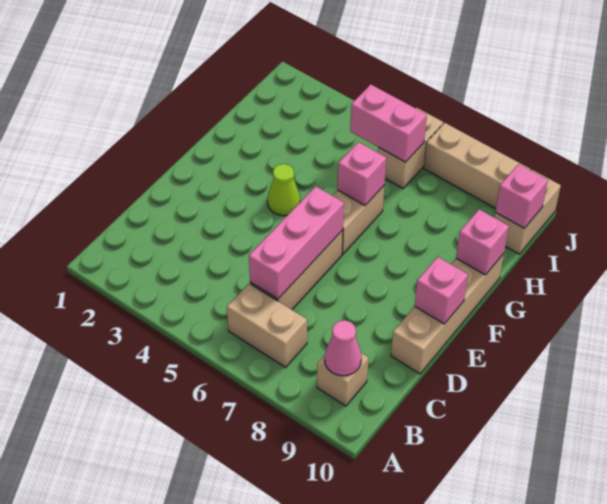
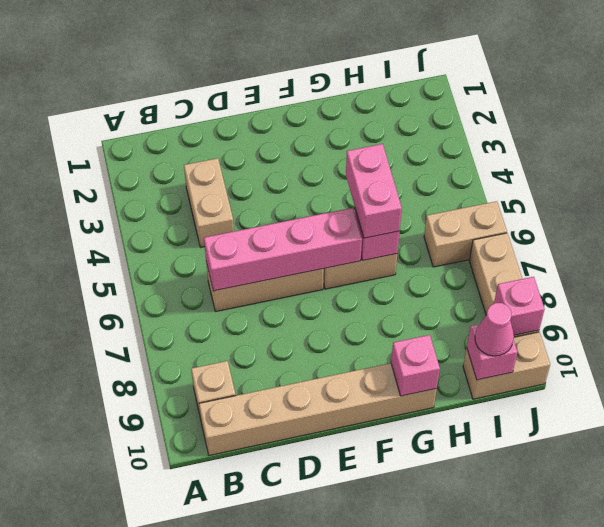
tan 1x2 brick [227,284,307,367] -> tan 1x2 brick moved to [184,158,234,247]
pink 1x1 cone [325,320,361,376] -> pink 1x1 cone moved to [475,303,514,356]
pink 1x3 brick [249,186,344,299] -> pink 1x4 brick [204,208,362,291]
tan 1x4 brick [391,254,504,374] -> tan 1x6 brick [199,363,437,455]
pink 1x1 brick [415,257,468,324] -> pink 1x1 brick moved to [494,277,545,335]
lime 1x1 cone [267,164,300,216] -> none
pink 1x2 brick [350,84,427,162] -> pink 1x2 brick moved to [346,144,402,238]

